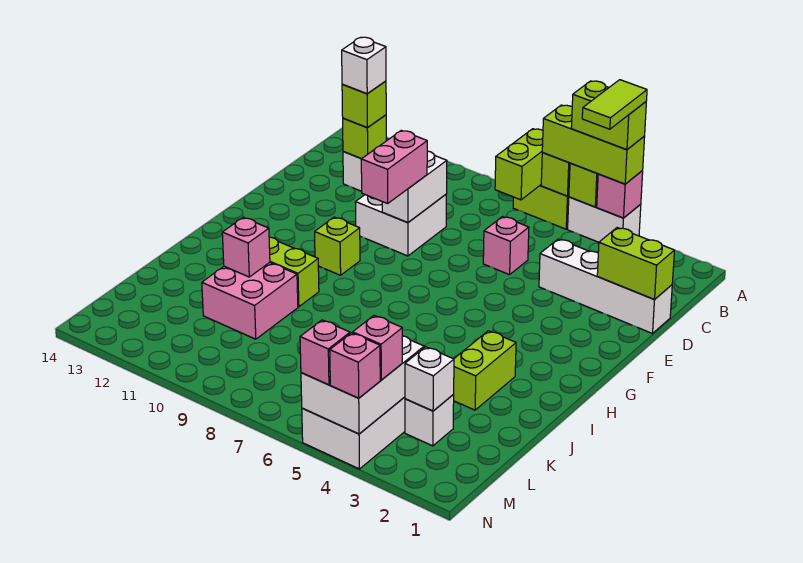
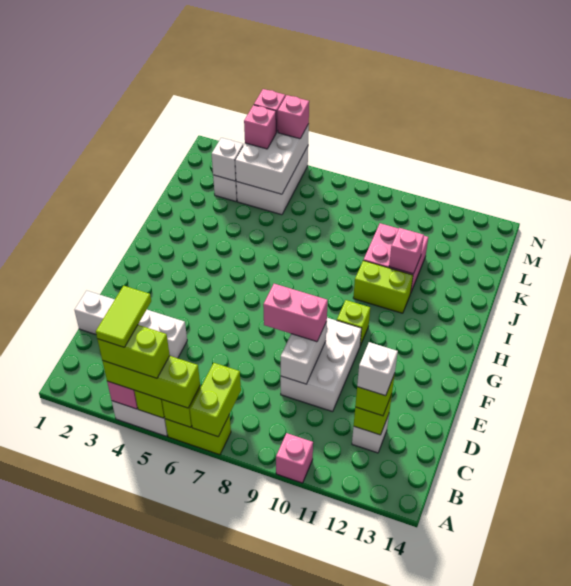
lime 1x2 brick [597,228,675,300] -> none
pink 1x1 brick [483,217,529,275] -> pink 1x1 brick moved to [276,433,313,483]
white 2x2 brick [355,195,446,256] -> white 2x3 brick [281,318,362,412]
pink 1x2 brick [361,130,427,204] -> pink 1x2 brick turned to [263,284,328,342]
lime 1x2 brick [453,331,516,410] -> none

